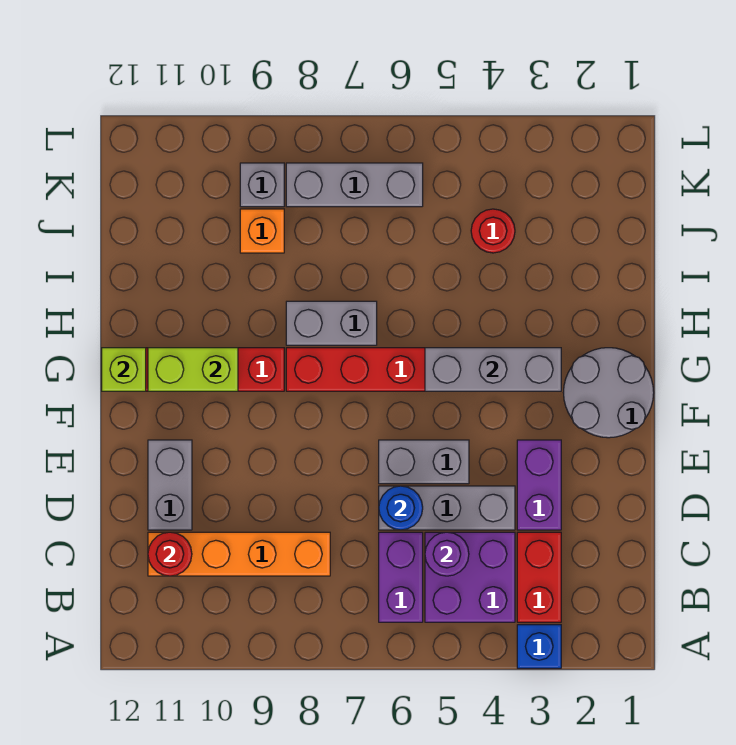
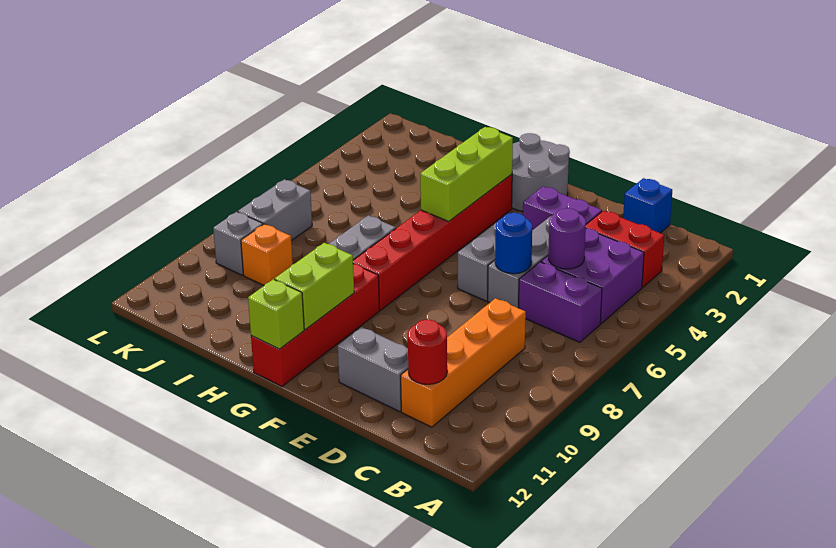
blue 1x1 brick [517,625,561,668] -> blue 1x1 brick moved to [623,178,672,233]
grey 1x3 brick [425,348,561,391] -> lime 1x3 brick [420,127,513,221]
red 1x1 round brick [471,209,515,253] -> none
grey 1x3 brick [286,163,423,207] -> grey 1x2 brick [238,179,312,241]

